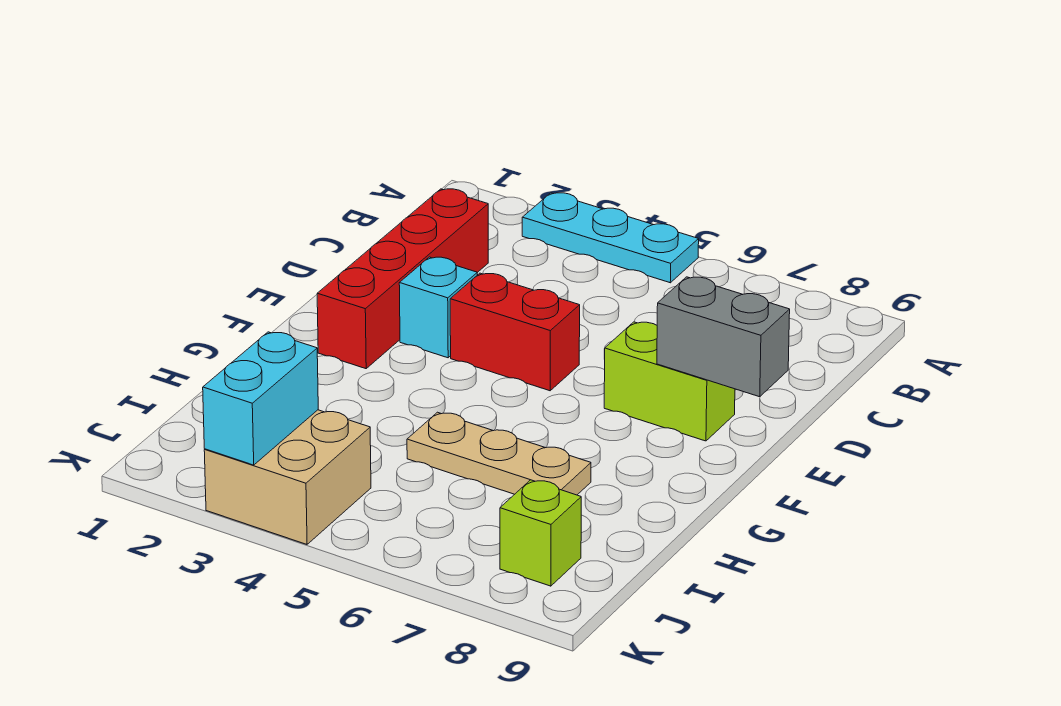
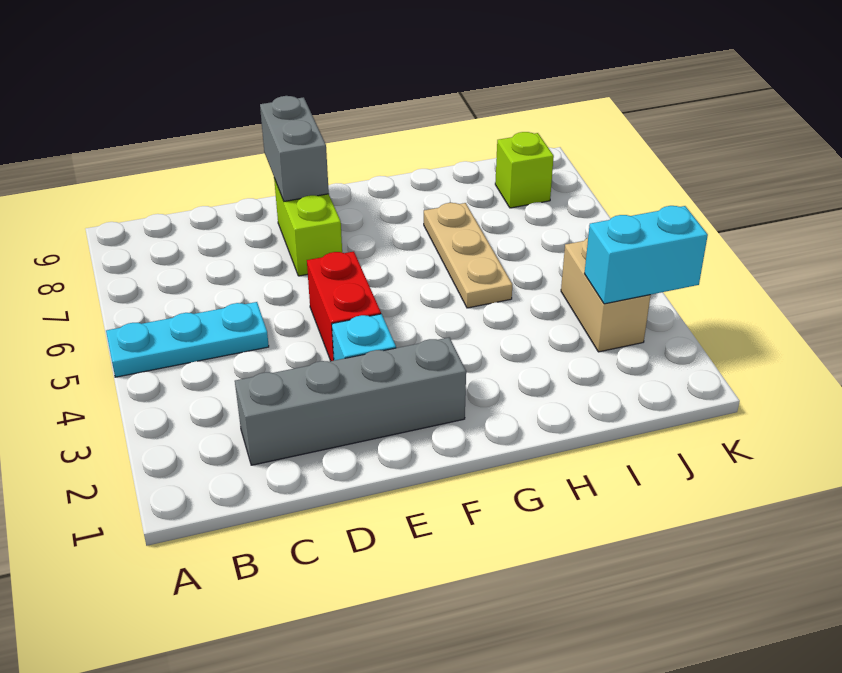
cyan 1x3 plate [522,193,699,283] -> cyan 1x3 plate turned to [106,302,269,377]
red 1x4 brick [317,189,488,369] -> grey 1x4 brick [235,337,466,465]
tan 2x2 brick [204,410,371,544] -> tan 1x2 brick [561,238,651,352]

